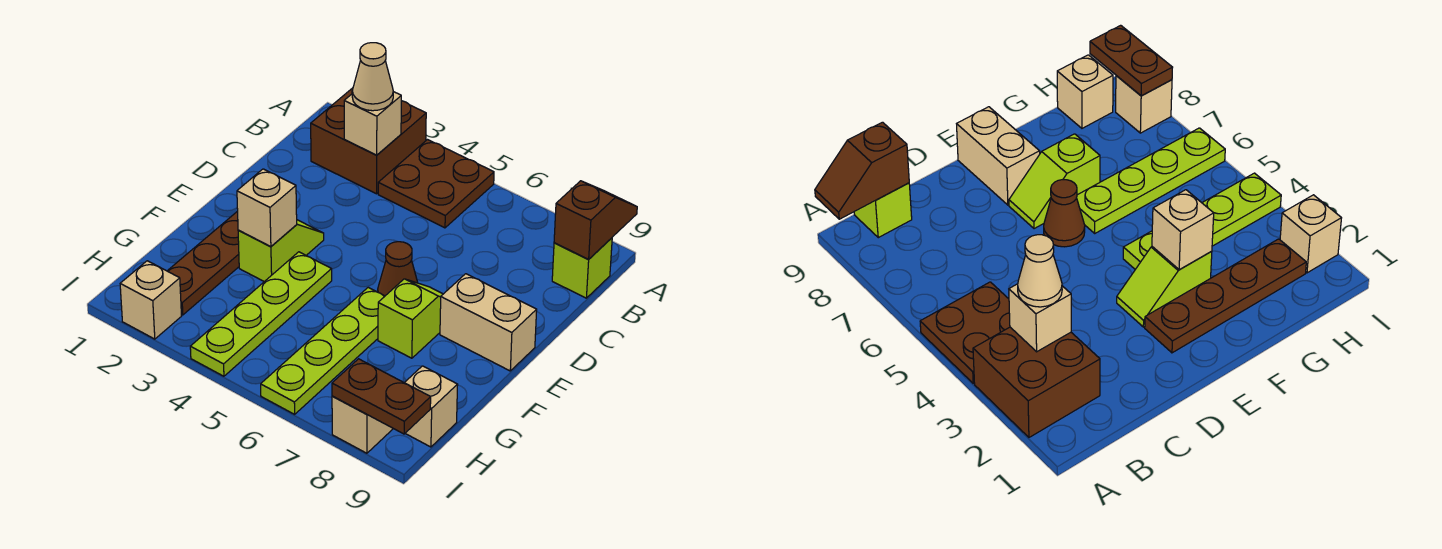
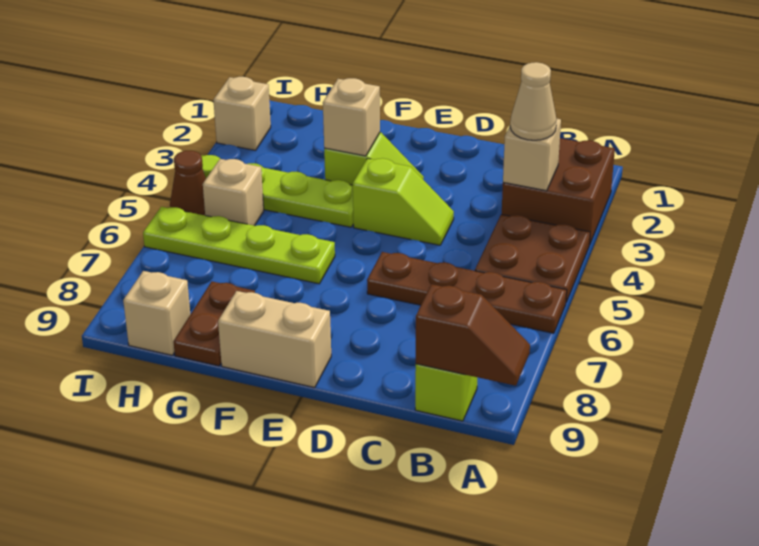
brown 1x4 plate [168,211,239,315] -> brown 1x4 plate moved to [367,252,567,333]
brown 1x1 cone [378,242,418,296] -> brown 1x1 cone moved to [170,151,206,215]
lime 1x2 slope [378,279,443,358] -> lime 1x2 slope moved to [353,158,454,245]
tan 1x2 brick [440,274,537,371] -> tan 1x2 brick turned to [218,291,331,388]
tan 1x1 brick [332,396,393,453] -> tan 1x1 brick moved to [203,159,264,226]
brown 1x2 plate [332,359,431,434] -> brown 1x2 plate moved to [173,282,255,366]

